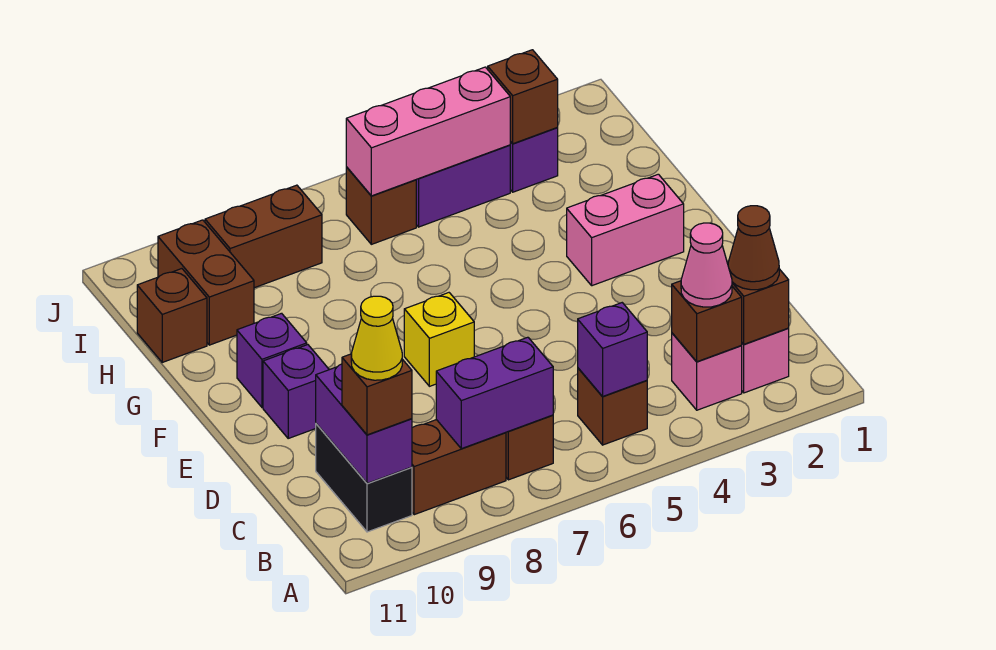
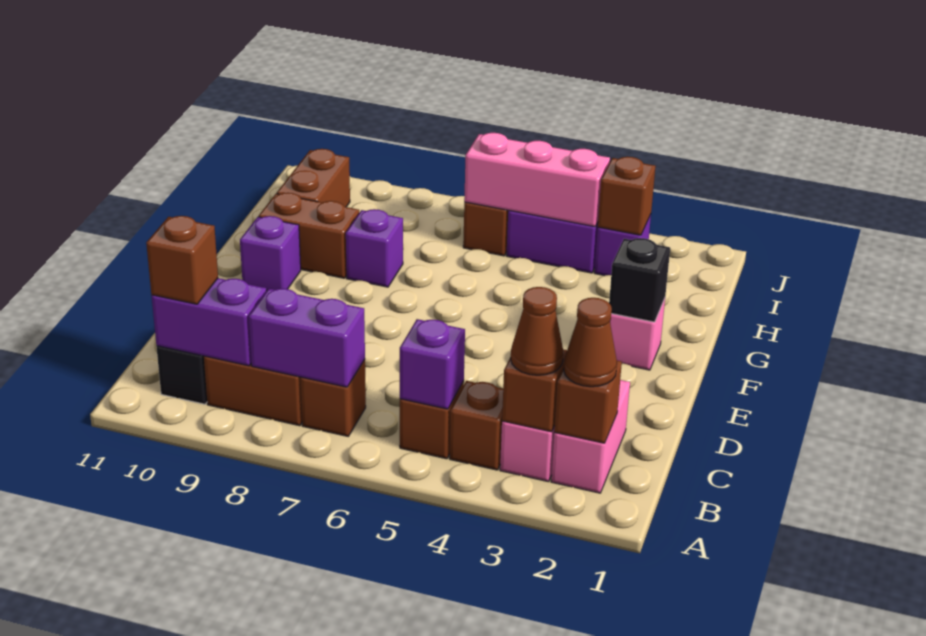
pink 1x1 cone [681,223,732,307] -> brown 1x1 cone [511,287,563,375]
purple 1x2 brick [316,364,412,483] -> purple 1x2 brick turned to [151,278,266,366]
yellow 1x1 cone [351,296,402,380] -> none
yellow 1x1 brick [404,293,474,386] -> none
purple 1x1 brick [263,345,329,438] -> purple 1x1 brick moved to [346,209,403,287]
pink 1x2 brick [567,174,684,286] -> pink 1x1 brick [610,299,665,370]
none -> black 1x1 brick [609,238,670,322]
brown 1x1 brick [137,269,207,362] -> brown 1x1 brick moved to [450,381,503,470]
brown 1x2 brick [205,185,322,288] -> brown 1x2 brick moved to [259,193,359,278]

